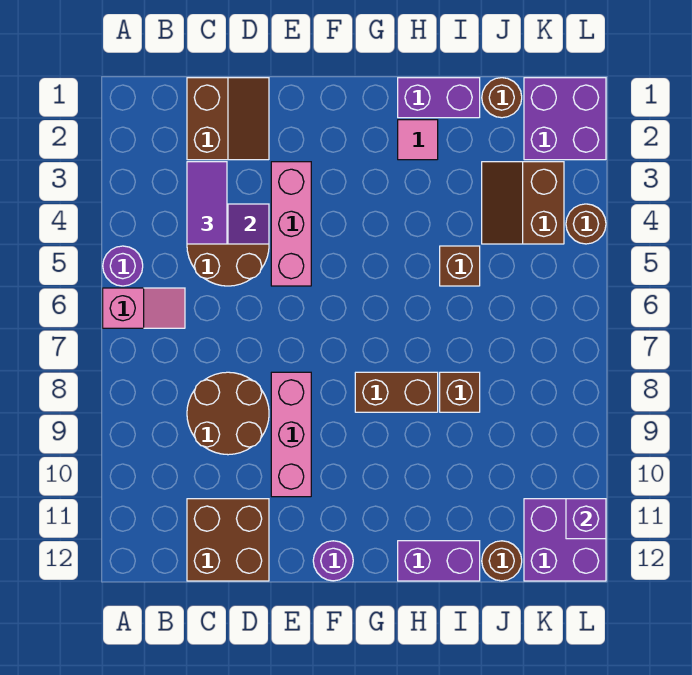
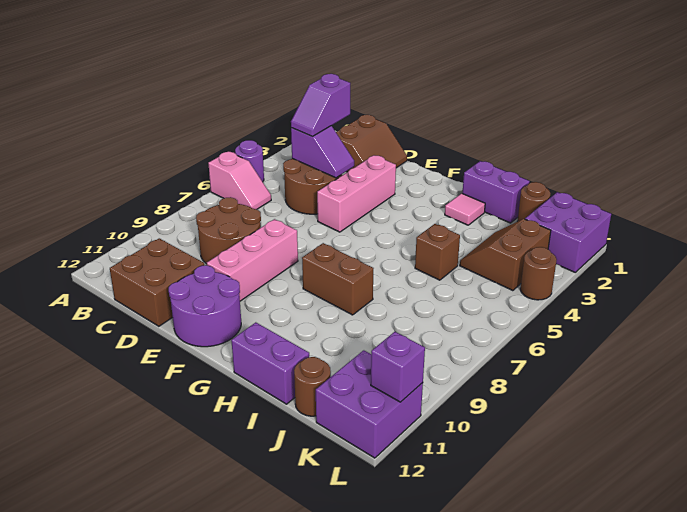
purple 1x2 tile [187,162,227,244] -> purple 1x2 slope [291,74,350,136]
purple 1x1 round brick [313,541,353,581] -> purple 2x2 round brick [169,265,241,347]
brown 1x1 brick [440,372,480,412] -> none

